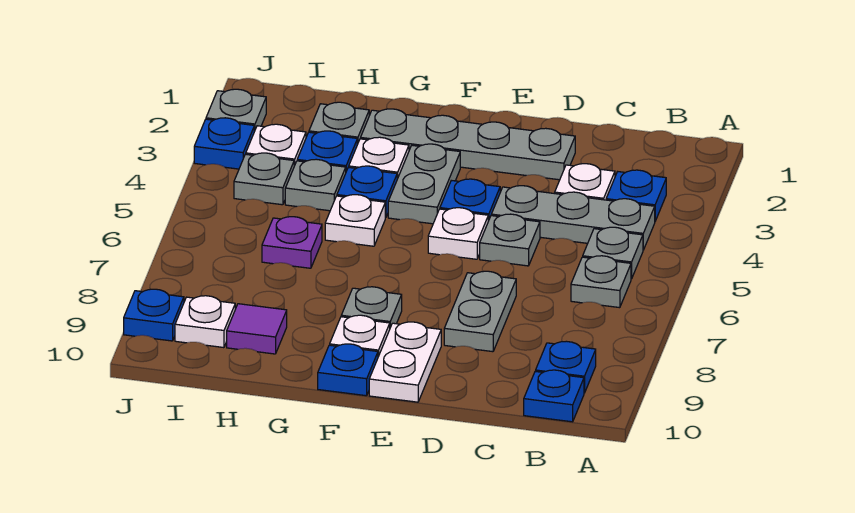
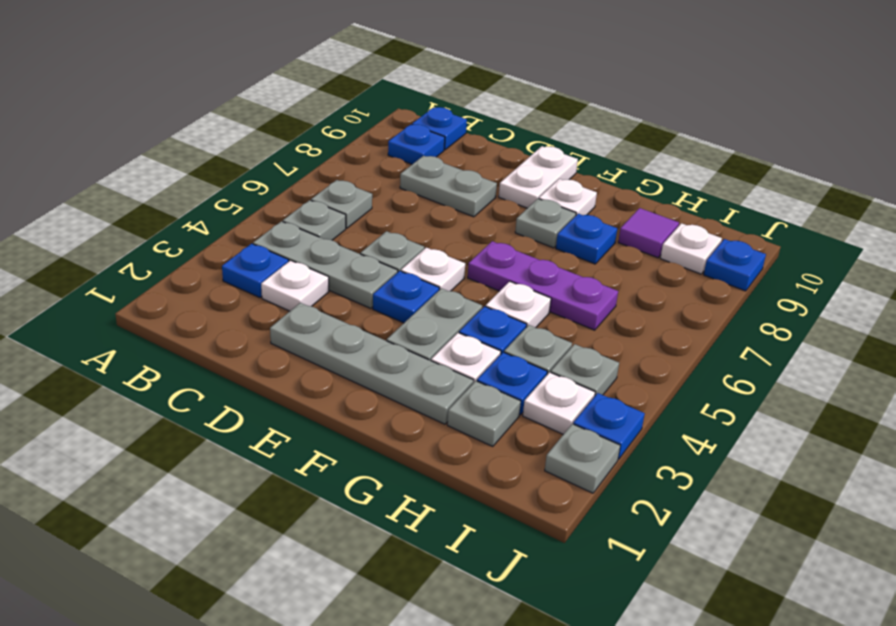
grey 1x2 plate [444,271,516,352] -> grey 1x2 plate turned to [400,156,497,217]
blue 1x1 plate [318,344,378,396] -> blue 1x1 plate moved to [556,214,617,264]
purple 1x1 plate [262,217,322,268] -> purple 1x3 plate [468,241,618,330]

